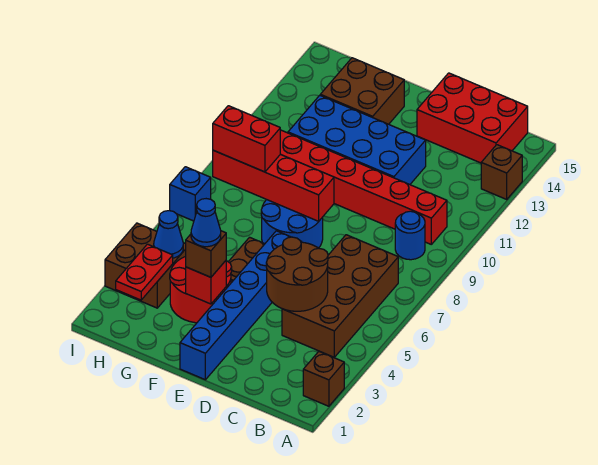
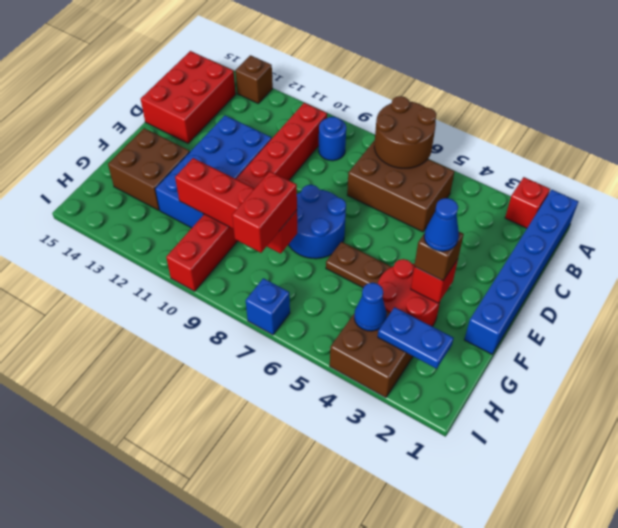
brown 1x1 brick [303,351,344,406] -> red 1x1 brick [505,177,550,228]
brown 2x4 brick [282,235,398,357] -> brown 2x3 brick [347,140,454,232]
brown 2x2 round brick [266,237,328,311] -> brown 2x2 round brick moved to [374,96,436,168]
blue 1x6 brick [180,231,290,380] -> blue 1x6 brick turned to [464,190,578,354]
red 1x4 brick [213,150,334,221] -> red 1x4 brick turned to [175,158,297,254]
red 1x2 plate [116,244,173,300] -> blue 1x2 plate [378,307,454,369]

